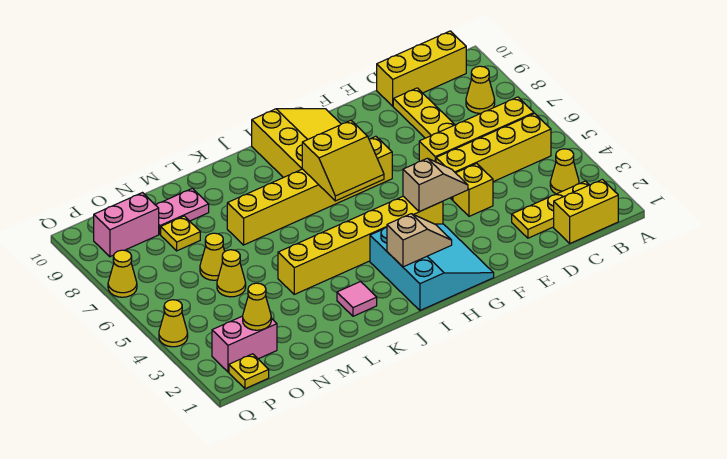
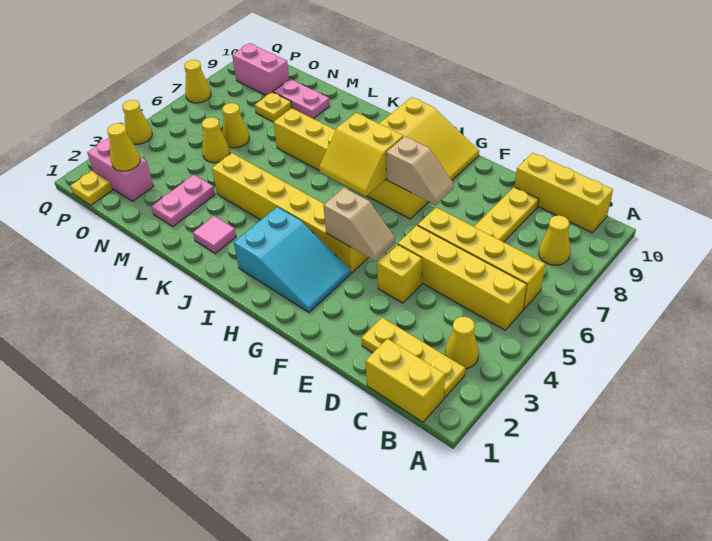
cyan 3x3 slope [370,224,494,310] -> cyan 2x3 slope [234,207,351,312]
tan 1x2 slope [387,214,452,267] -> tan 1x2 slope moved to [386,136,454,205]
none -> pink 1x2 plate [151,175,215,227]

